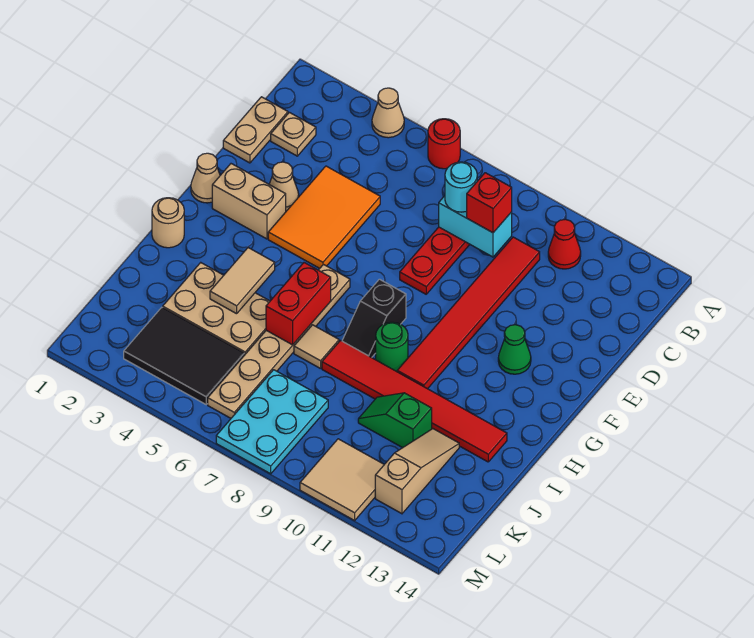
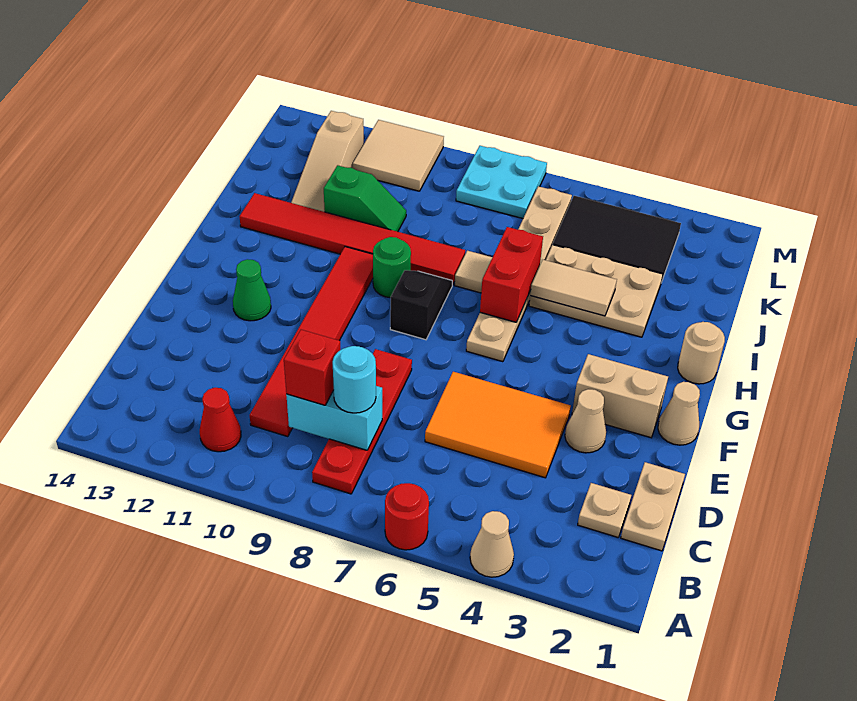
orange 2x3 tile [268,166,380,268] -> orange 2x3 tile turned to [425,372,571,478]
tan 1x2 tile [210,248,275,314] -> tan 1x2 tile turned to [530,260,617,316]
cyan 2x3 plate [216,370,328,474] -> cyan 2x2 plate [456,146,547,218]

